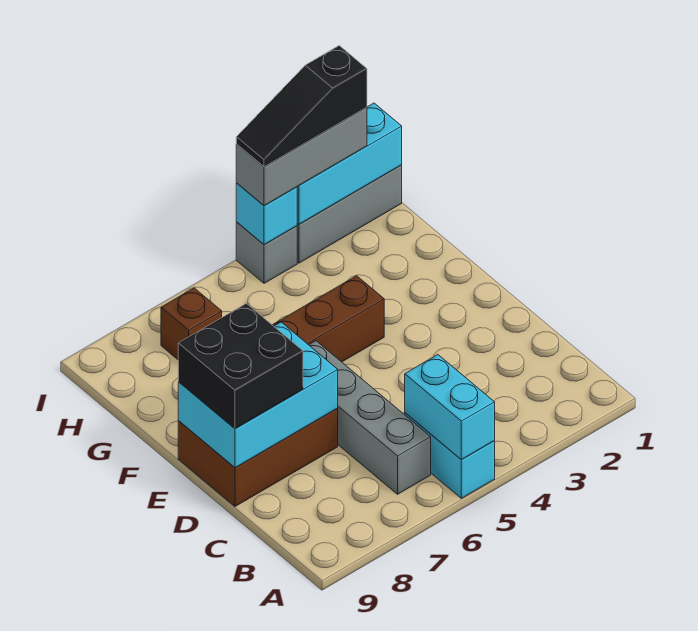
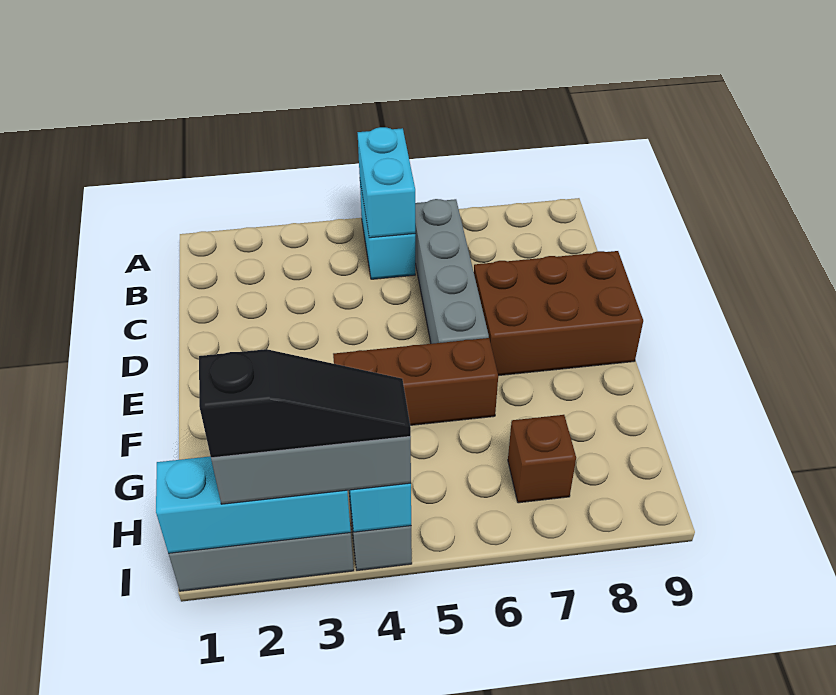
cyan 2x3 brick [178,322,338,468] -> none
black 2x2 brick [178,303,303,429] -> none

